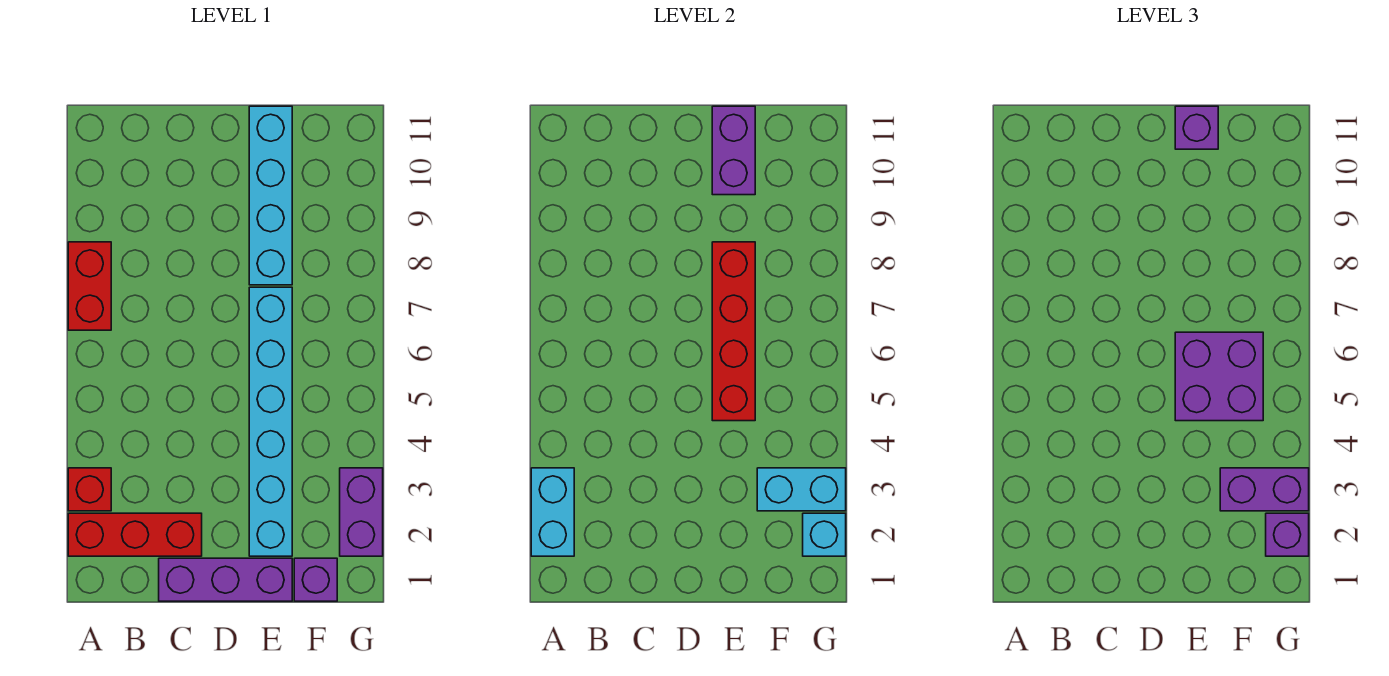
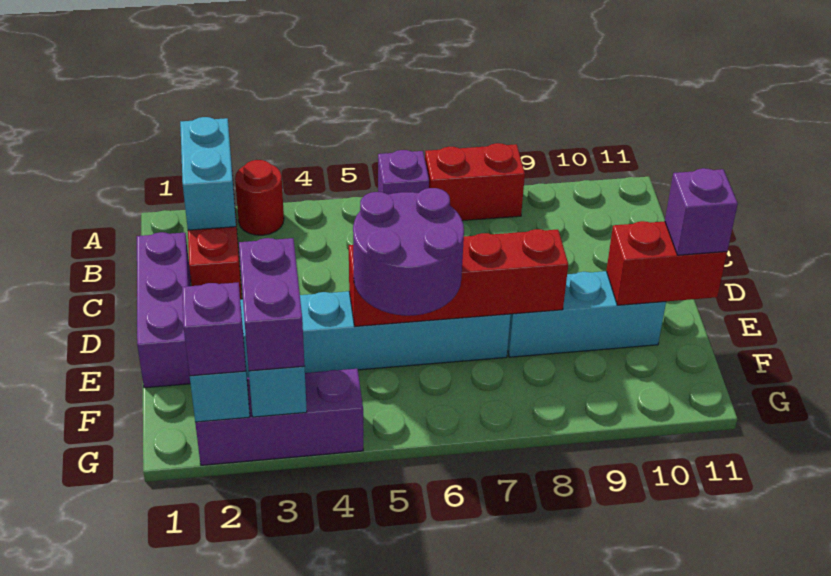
cyan 1x2 brick [531,468,574,556] -> cyan 1x2 brick turned to [180,117,236,230]
red 1x1 brick [68,468,111,511] -> red 1x1 round brick [235,160,284,235]
purple 2x2 brick [1175,332,1263,421] -> purple 2x2 round brick [353,188,464,316]
cyan 1x4 brick [249,106,292,285] -> cyan 1x3 brick [508,271,666,357]
purple 1x2 brick [712,106,755,195] -> red 1x2 brick [606,221,727,305]
purple 1x1 brick [294,558,337,601] -> purple 1x1 brick moved to [378,150,429,195]
purple 1x2 brick [340,468,383,556] -> purple 1x3 brick [195,369,363,465]

